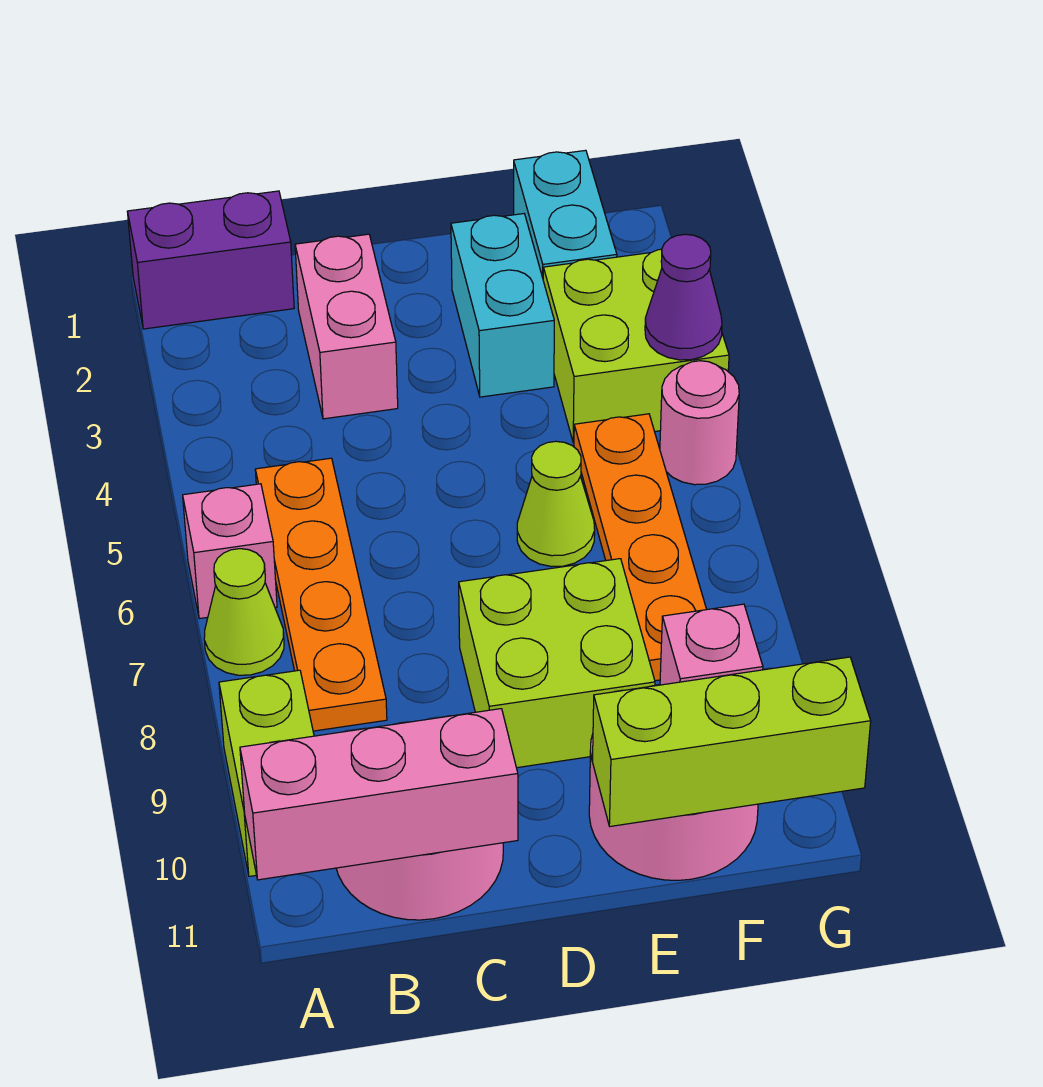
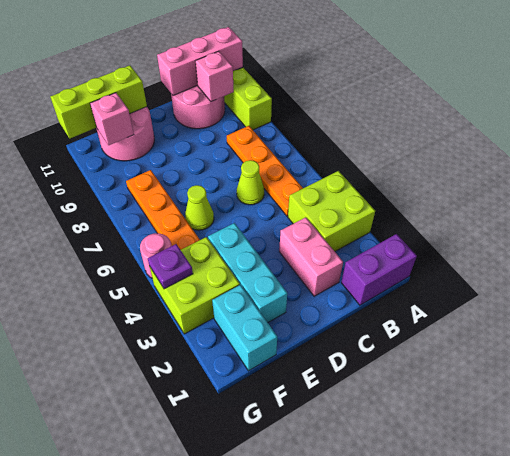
pink 1x1 brick [183,484,277,619] -> pink 1x1 brick moved to [196,51,234,102]
lime 1x1 cone [204,549,284,675] -> lime 1x1 cone moved to [237,160,264,205]
lime 2x2 brick [459,559,655,768] -> lime 2x2 brick moved to [288,171,375,251]
cyan 1x2 brick [451,214,554,397] -> cyan 1x3 brick [208,223,287,322]
purple 1x1 cone [645,234,722,360] -> purple 1x1 plate [148,244,193,289]

